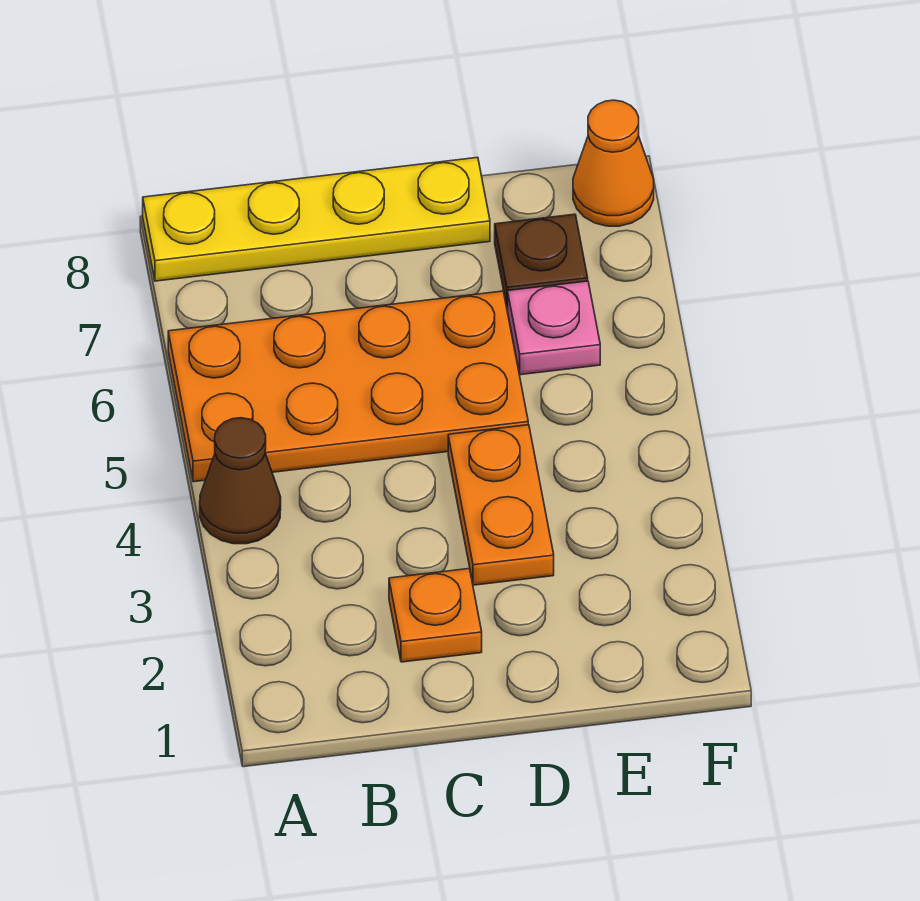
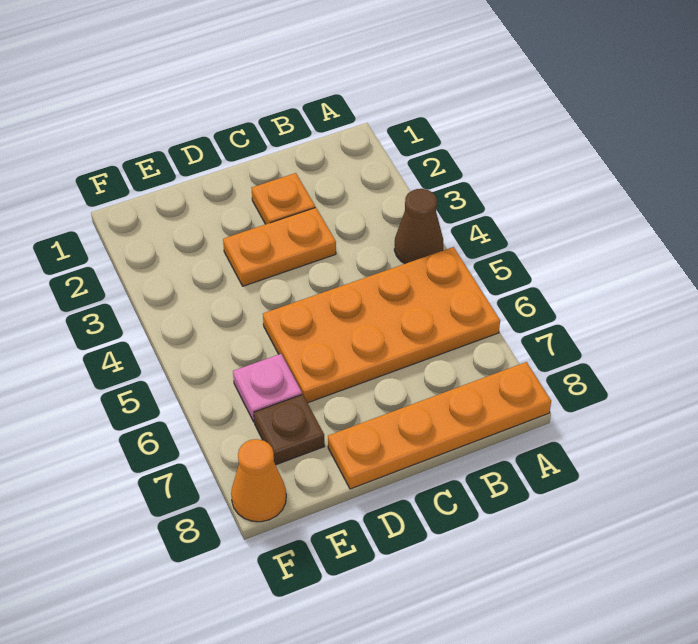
yellow 1x4 plate [143,157,490,281] -> orange 1x4 plate [328,362,551,489]
orange 1x2 plate [448,425,554,585] -> orange 1x2 plate turned to [223,208,336,286]

